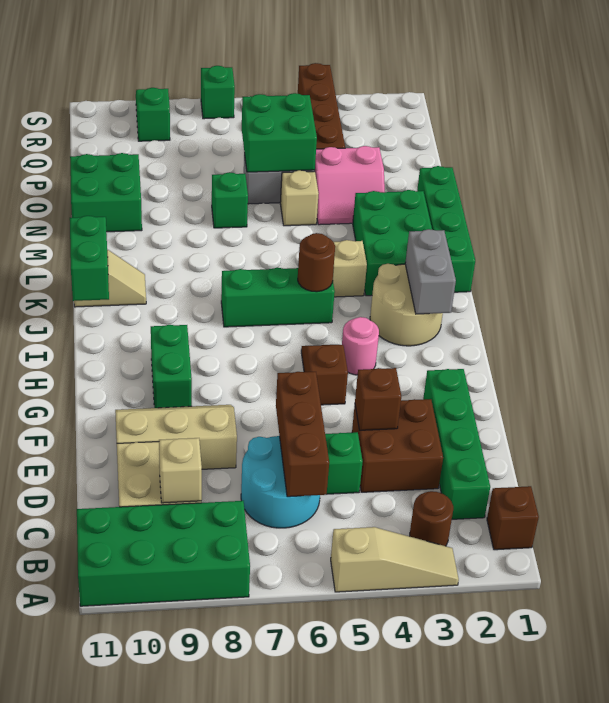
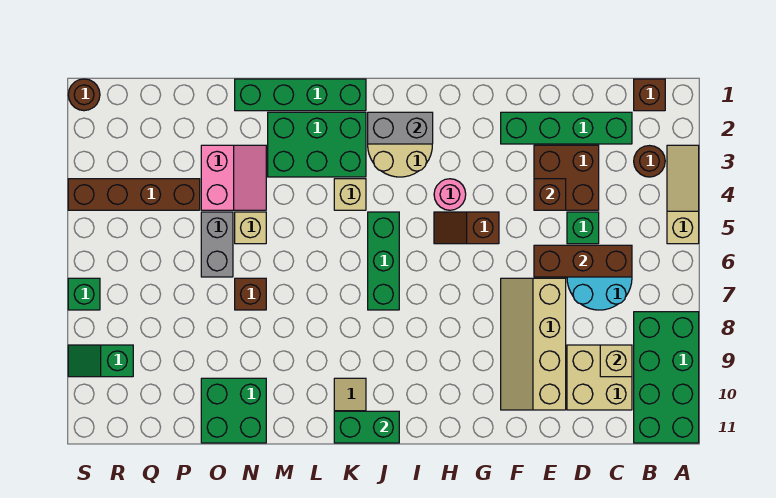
tan 2x3 slope [115,405,237,469] -> tan 2x4 slope [501,278,566,410]
green 1x2 brick [151,325,192,408] -> none
brown 1x1 round brick [298,233,335,292] -> brown 1x1 round brick moved to [68,79,100,111]
green 1x1 brick [212,172,248,228] -> brown 1x1 brick [235,278,266,310]
green 2x2 brick [242,93,317,172] -> none

